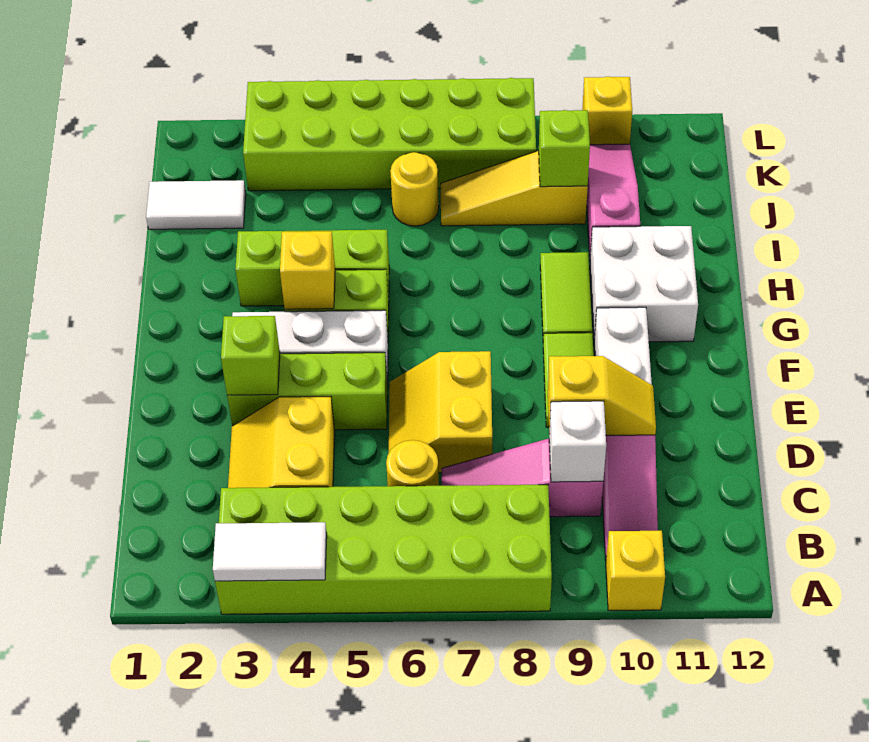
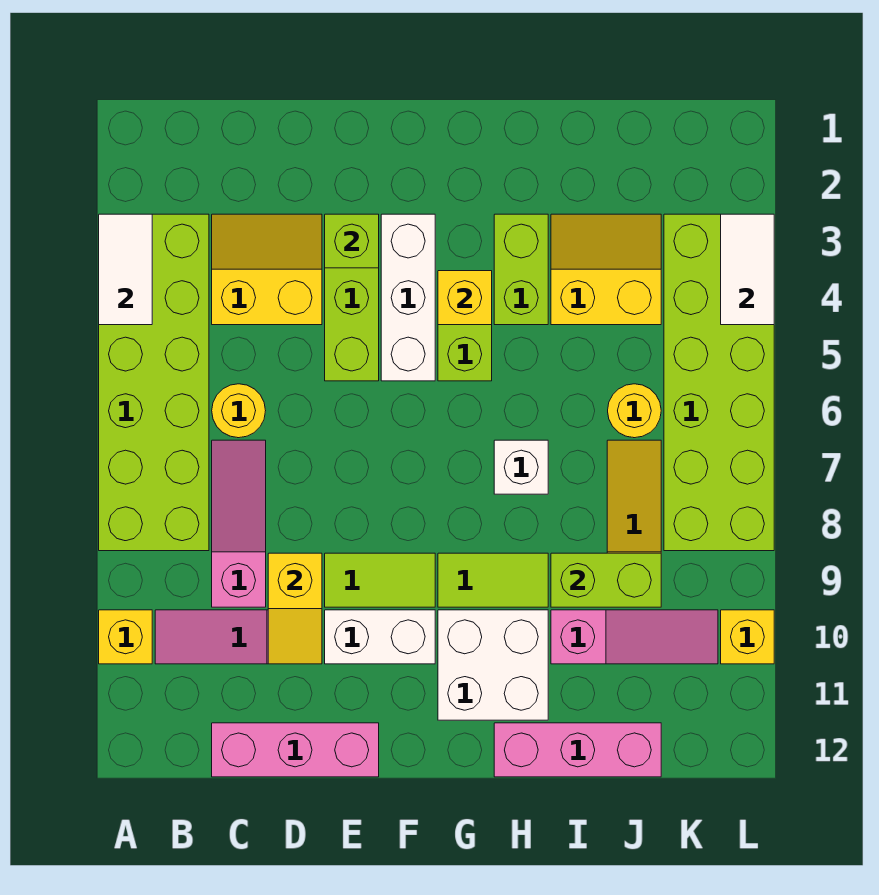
white 1x1 brick [549,401,606,482] -> white 1x1 brick moved to [494,440,548,494]
none -> pink 1x3 brick [212,723,379,777]
yellow 2x2 slope [389,351,492,473] -> yellow 2x2 slope moved to [551,214,661,325]
lime 1x3 brick [235,230,389,306] -> lime 1x2 brick [494,214,548,325]
none -> pink 1x3 brick [494,723,661,777]
white 1x2 tile [146,180,246,229] -> white 1x2 tile moved to [721,214,774,325]
lime 1x1 brick [539,110,590,187] -> lime 1x2 brick [551,553,661,607]

